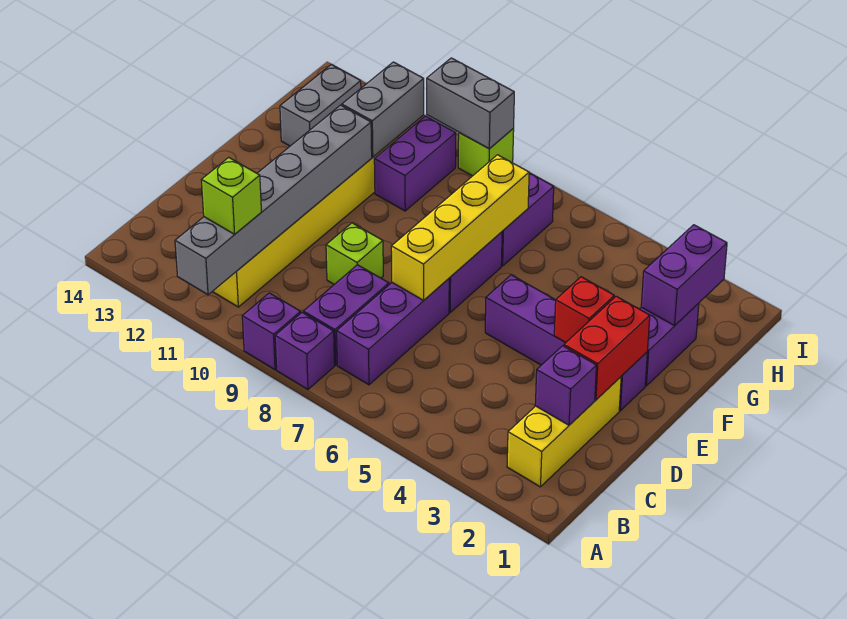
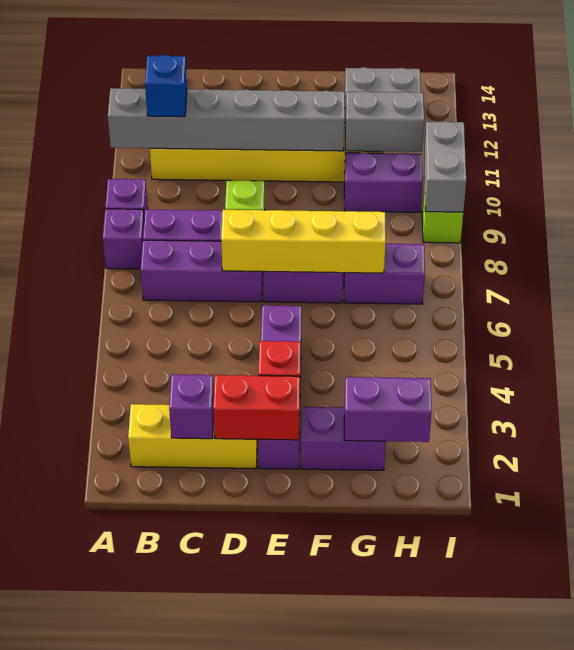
lime 1x1 brick [201,157,261,234] -> blue 1x1 brick [145,55,187,117]

